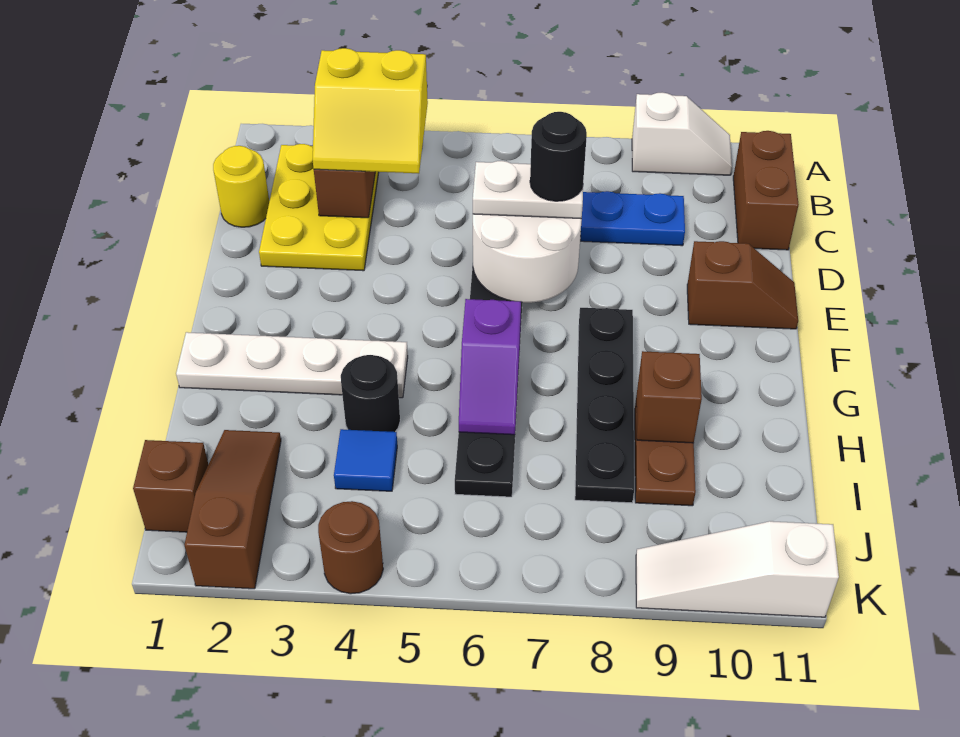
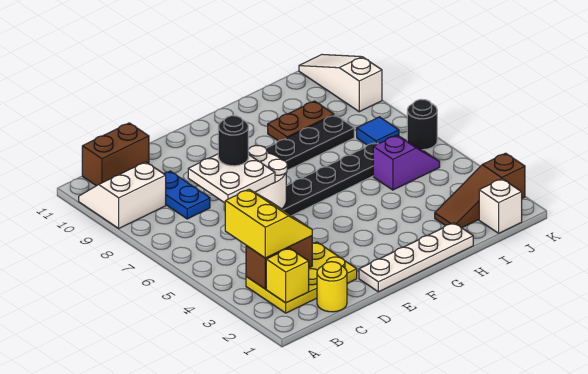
white 1x2 slope [632,93,732,175] -> white 2x2 slope [79,162,166,228]
none -> yellow 1x1 brick [266,248,309,303]
white 1x2 plate [473,161,583,219] -> white 2x2 plate [188,154,275,203]
brown 1x2 slope [687,241,798,329] -> none
white 1x4 plate [176,332,408,398] -> white 1x4 plate turned to [359,223,473,292]
purple 1x2 slope [459,299,521,435] -> purple 1x2 slope moved to [373,135,440,190]
black 1x1 round brick [341,355,400,432] -> black 1x1 round brick moved to [407,99,437,150]
brown 1x1 brick [636,351,702,443] -> none
blue 1x1 tile [334,429,397,491] -> blue 1x1 tile moved to [357,117,399,145]
brown 1x1 brick [133,440,208,532] -> white 1x1 brick [479,179,522,233]
brown 1x1 round brick [318,501,383,594] -> none
white 1x3 slope [636,521,839,617] -> white 1x3 slope turned to [299,54,382,112]

